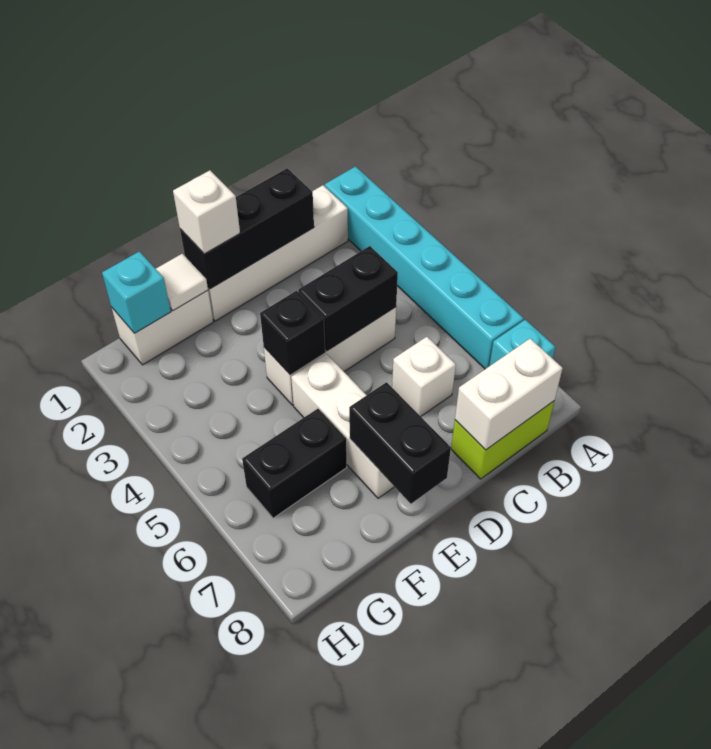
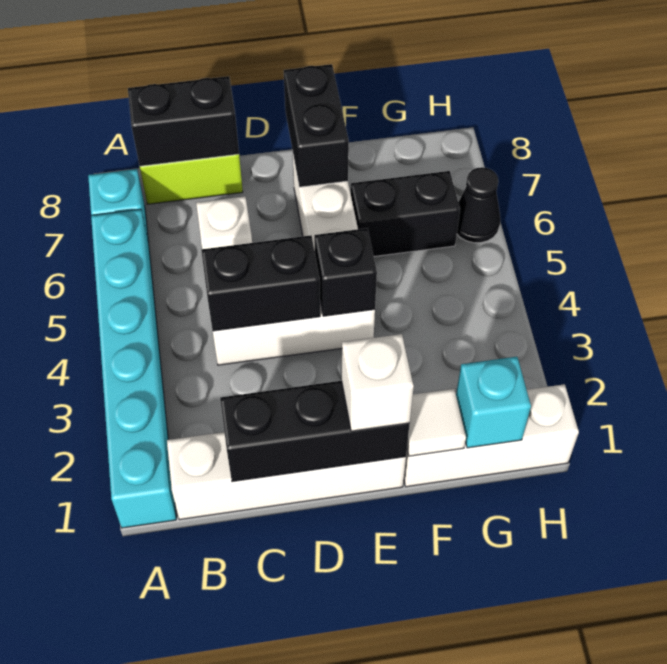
white 1x2 brick [455,339,563,450] -> black 1x2 brick [128,76,239,166]
white 1x2 brick [112,290,213,365] -> white 1x3 brick [404,384,579,487]
none -> black 1x1 cone [457,167,501,243]

